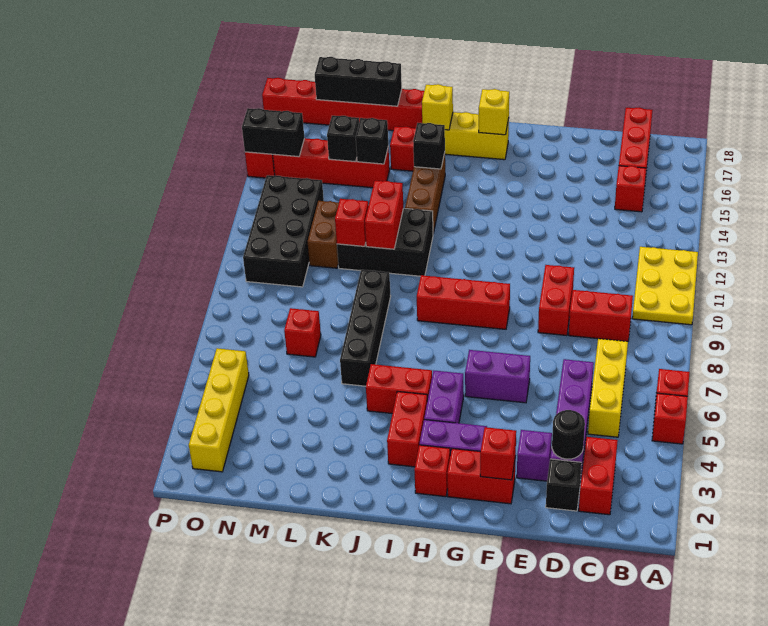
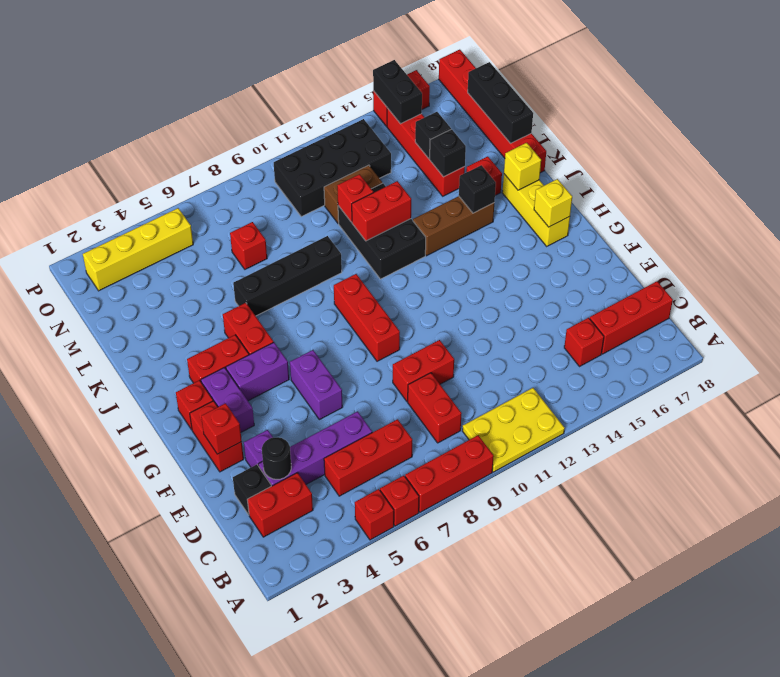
none -> red 1x3 brick [405,435,494,512]
yellow 1x3 brick [588,339,628,437] -> red 1x3 brick [324,419,412,496]

